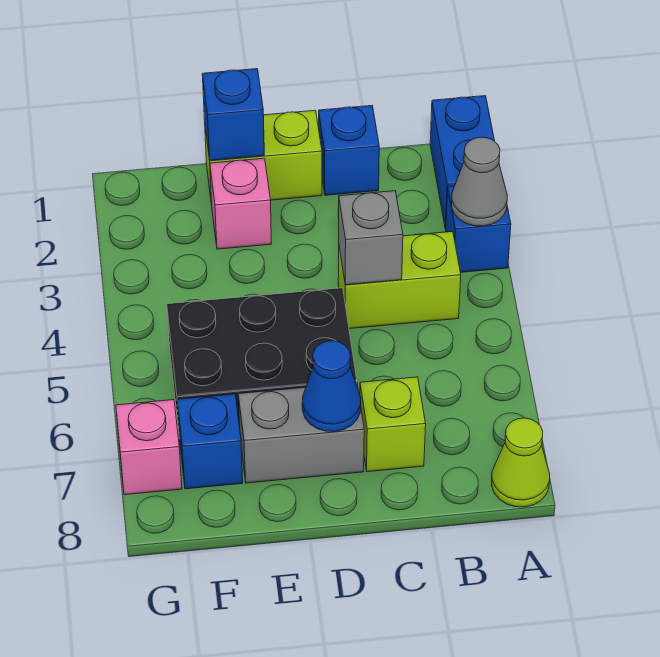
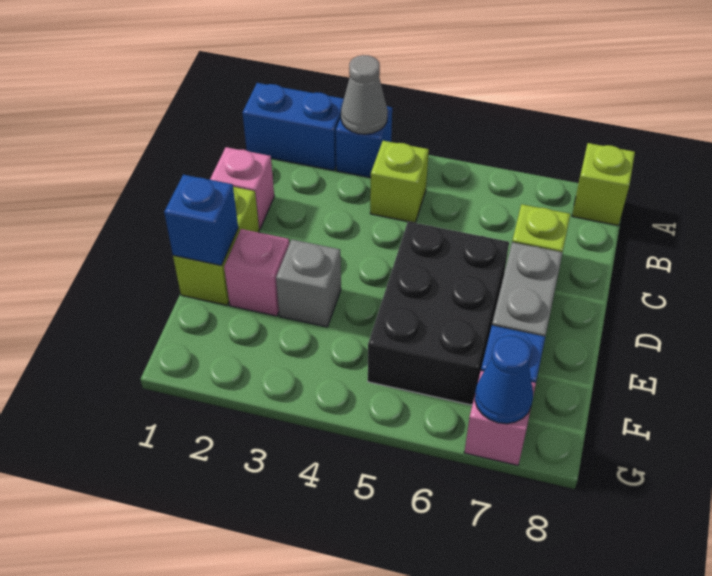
lime 1x1 cone [492,418,550,507] -> lime 1x1 brick [572,143,635,225]
lime 1x2 brick [338,231,461,329] -> lime 1x1 brick [370,141,429,223]
blue 1x1 brick [319,106,379,195] -> pink 1x1 brick [210,147,274,230]
grey 1x1 brick [338,191,403,285] -> grey 1x1 brick moved to [276,240,341,327]
blue 1x1 cone [302,341,361,432] -> blue 1x1 cone moved to [475,336,533,424]

